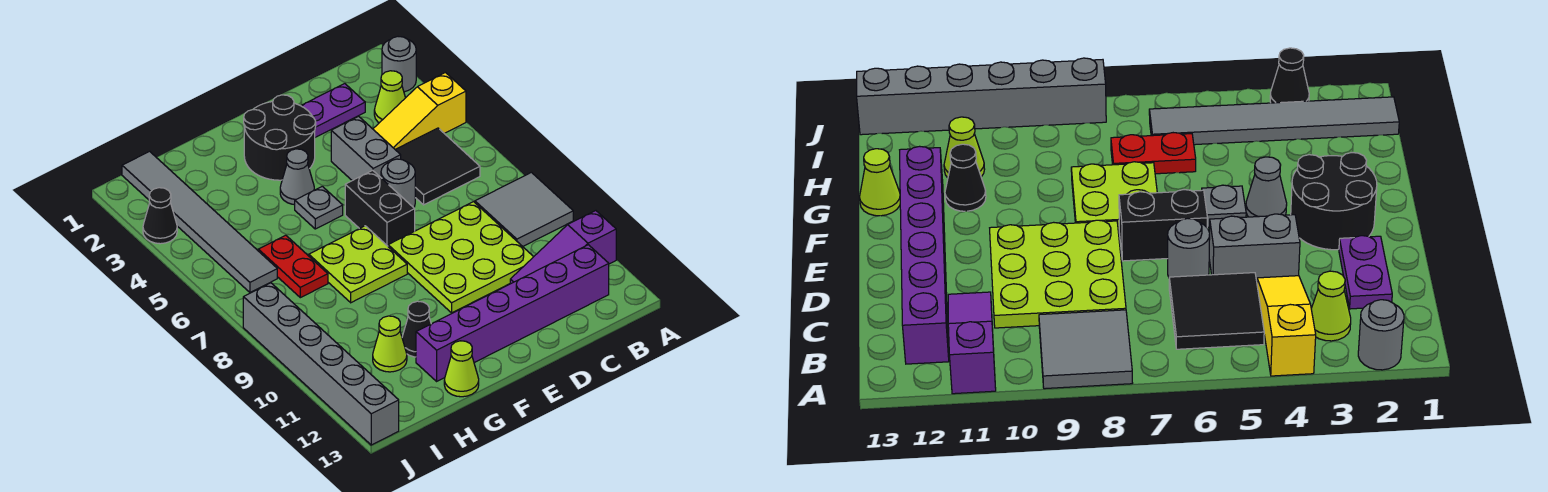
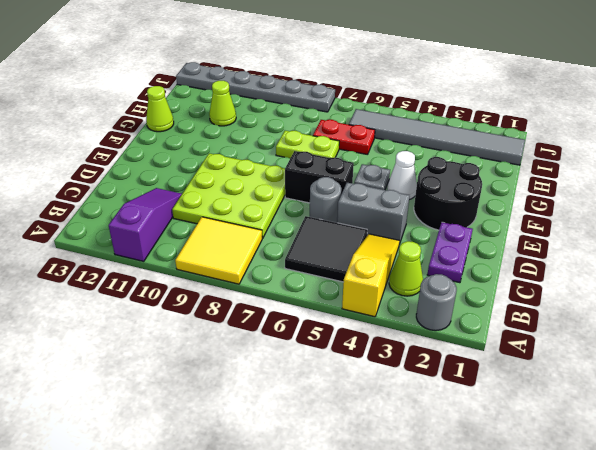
grey 2x2 tile [475,172,573,246] -> yellow 2x2 tile [175,217,262,284]
purple 1x6 brick [416,245,609,381] -> none
grey 1x1 cone [280,149,314,205] -> white 1x1 cone [387,151,417,200]
lime 2x2 plate [309,226,407,303] -> lime 1x2 plate [276,131,339,158]
black 1x1 cone [402,301,431,357] -> none
black 1x1 cone [143,188,177,244] -> none
grey 1x6 brick [243,283,399,445] -> grey 1x6 plate [176,62,335,112]

